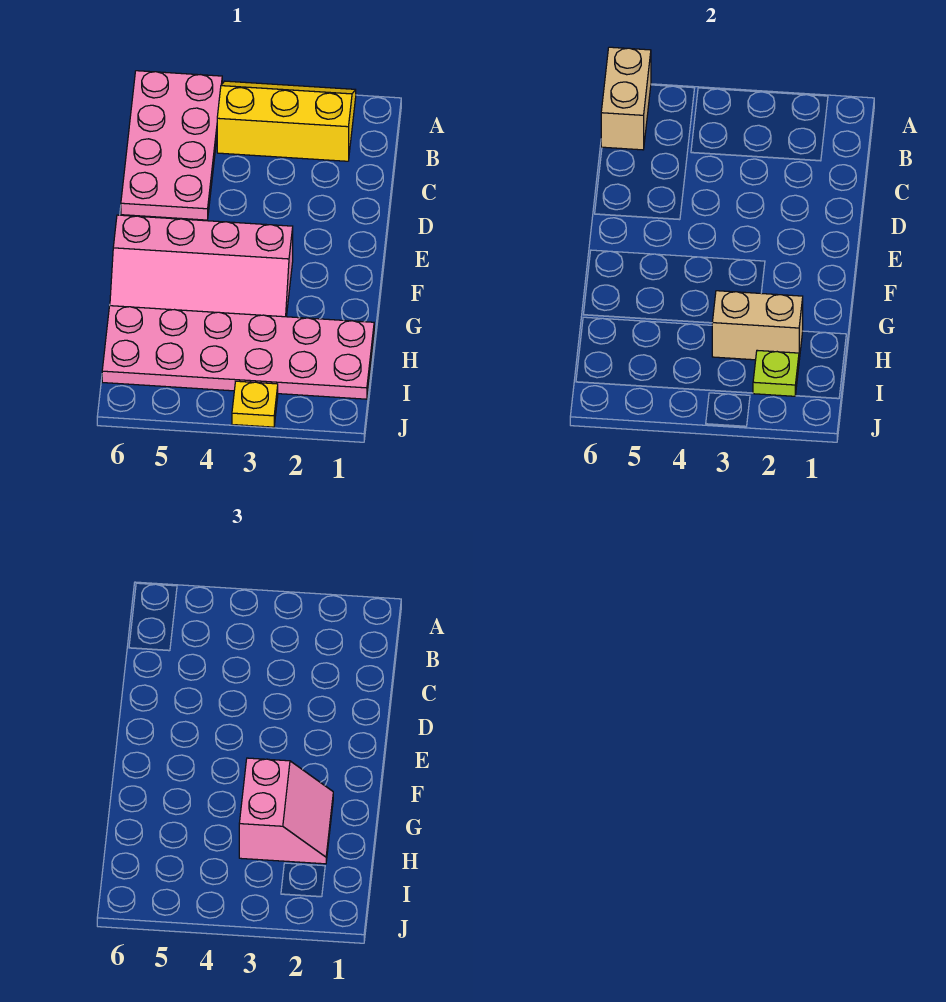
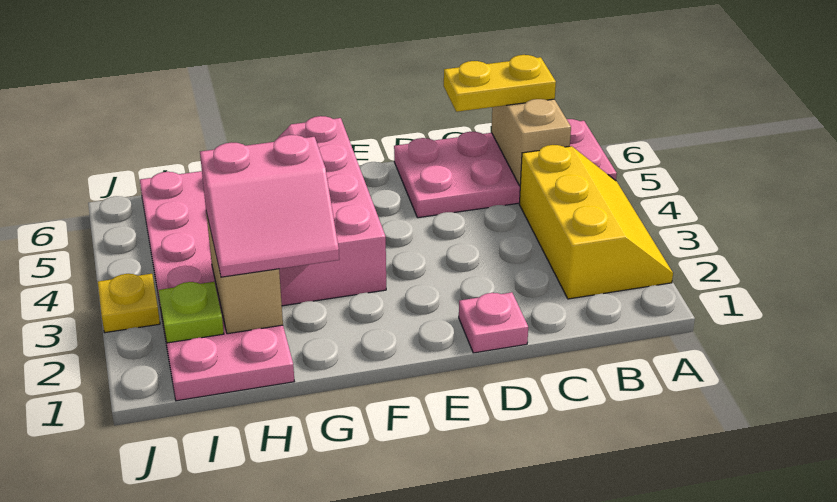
tan 1x2 brick [601,47,651,150] -> tan 1x2 brick turned to [491,99,571,186]
none -> yellow 1x2 plate [444,55,556,112]
none -> pink 1x1 plate [459,292,528,353]

